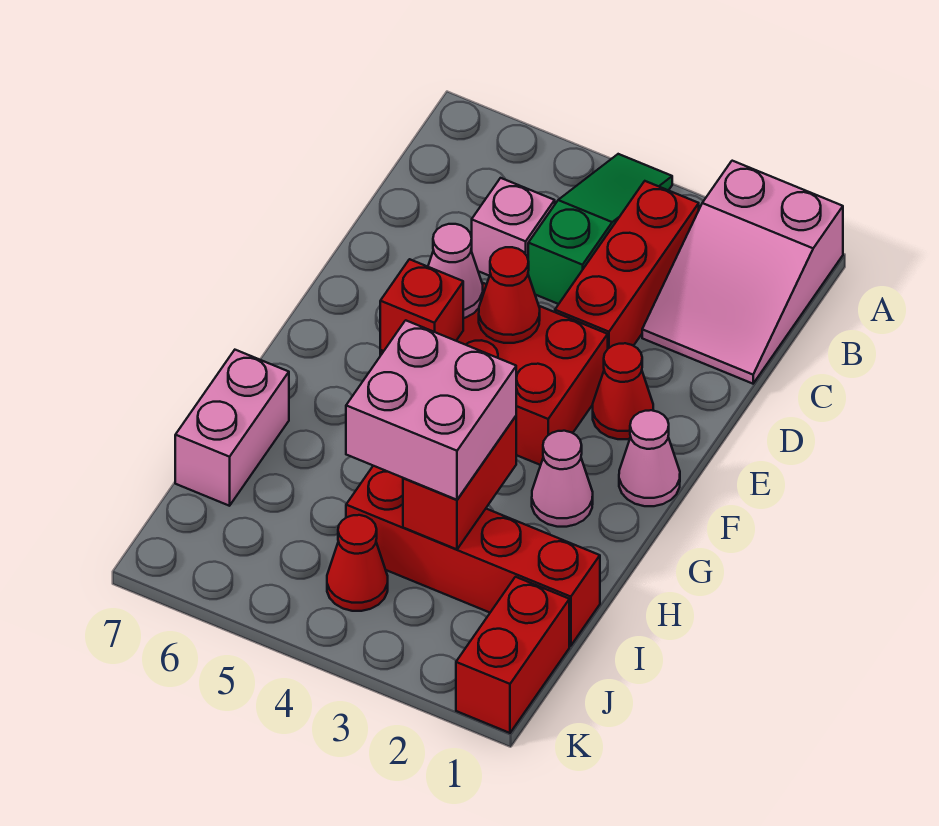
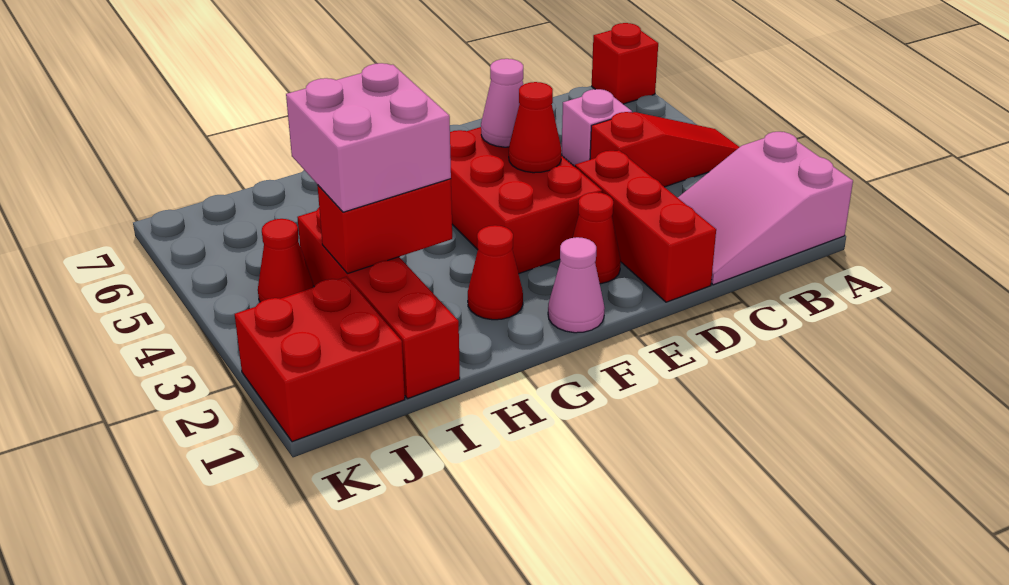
green 1x3 slope [528,154,672,304] -> red 1x3 slope [590,112,739,187]
red 1x3 brick [555,181,699,348] -> red 1x3 brick turned to [575,151,716,302]
red 1x1 brick [380,259,463,351] -> red 1x1 brick moved to [592,23,658,104]
pink 1x1 cone [532,431,593,527] -> red 1x1 cone [468,225,523,320]
pink 1x2 brick [175,350,289,506] -> none
red 1x2 brick [456,577,569,733] -> red 2x2 brick [235,277,405,442]

